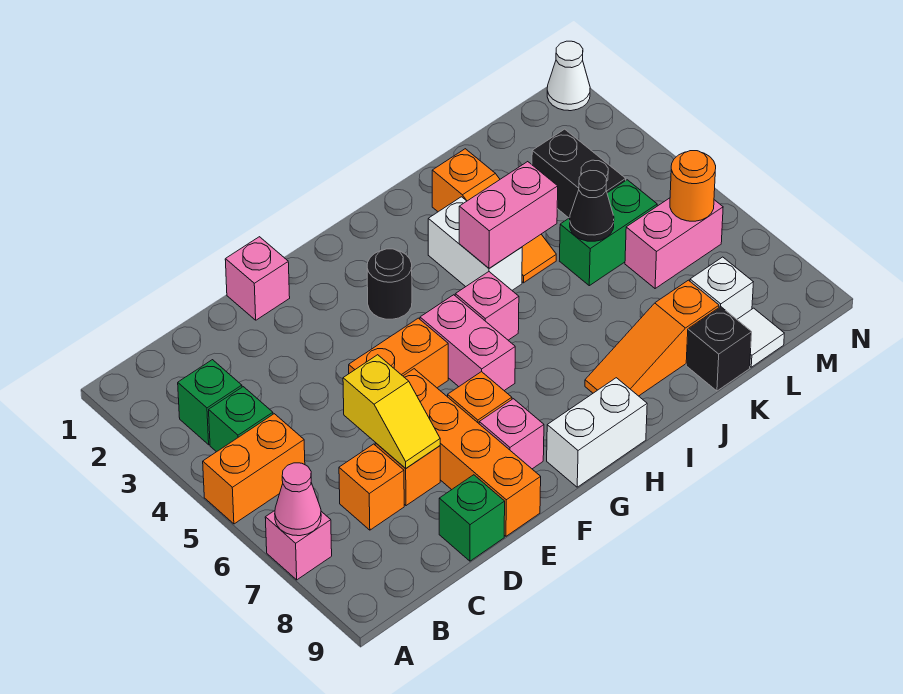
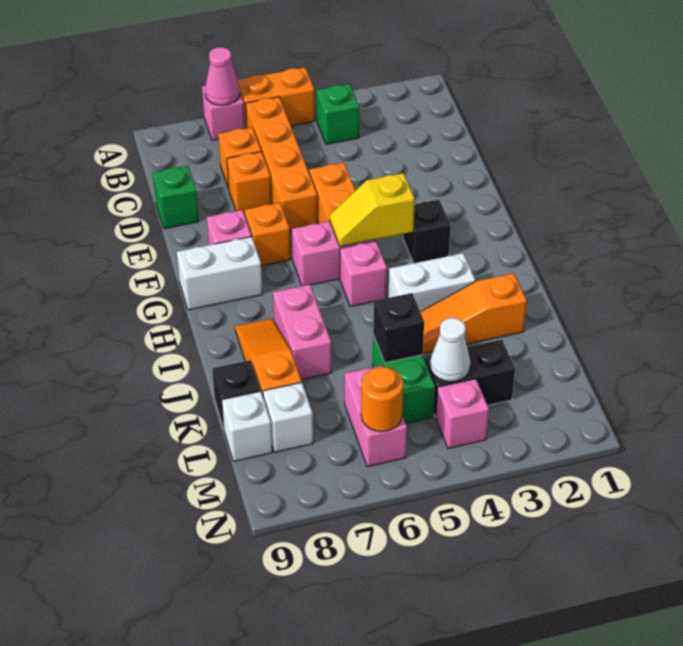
orange 1x2 brick [203,414,305,524] -> orange 1x2 brick turned to [238,68,315,128]
green 1x1 brick [178,360,242,445] -> none
yellow 1x2 slope [343,355,440,468] -> yellow 1x2 slope moved to [330,173,415,247]
pink 1x1 brick [225,237,290,320] -> pink 1x1 brick moved to [436,379,489,449]
orange 1x4 brick [403,369,541,536] -> orange 1x4 brick turned to [246,97,318,232]
black 1x1 round brick [367,249,412,319] -> black 1x1 brick [403,200,451,263]
white 1x2 brick [547,378,647,487] -> white 1x2 brick turned to [177,237,262,310]
pink 1x2 brick [459,162,558,268] -> pink 1x2 brick moved to [273,285,331,380]
black 1x1 cone [570,171,614,241] -> black 1x1 brick [373,293,424,363]
white 1x1 tile [737,308,784,367] -> white 1x1 brick [222,391,272,461]
white 1x1 cone [547,41,590,111] -> white 1x1 cone moved to [430,318,471,382]

